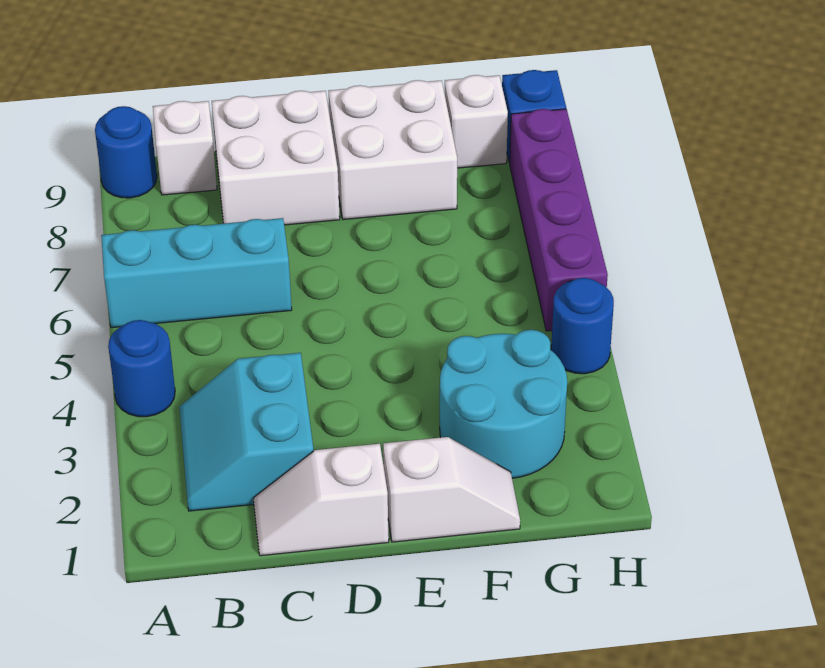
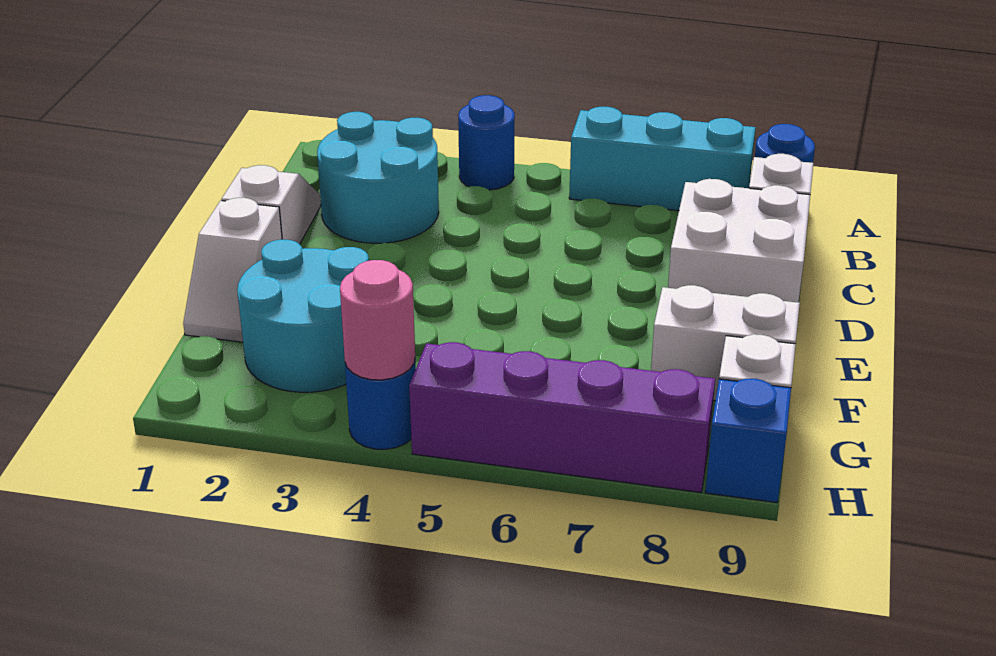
cyan 1x3 brick [101,218,292,328] -> cyan 1x3 brick turned to [569,107,756,211]
cyan 2x2 slope [179,353,313,511] -> cyan 2x2 round brick [317,112,439,243]
white 2x2 brick [329,80,457,220] -> white 1x2 brick [651,285,800,401]
none -> pink 1x1 round brick [340,260,415,380]

